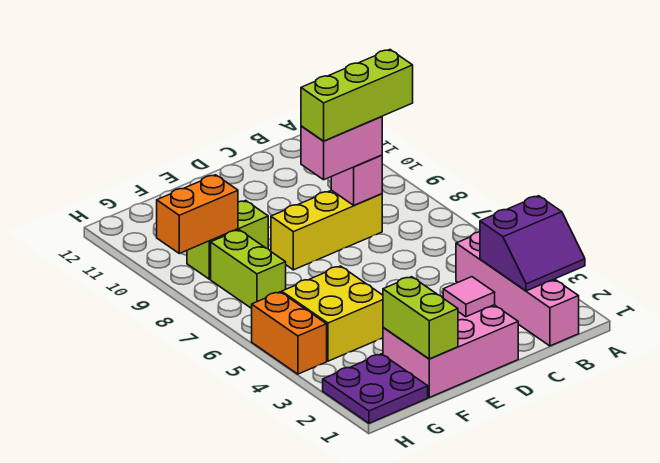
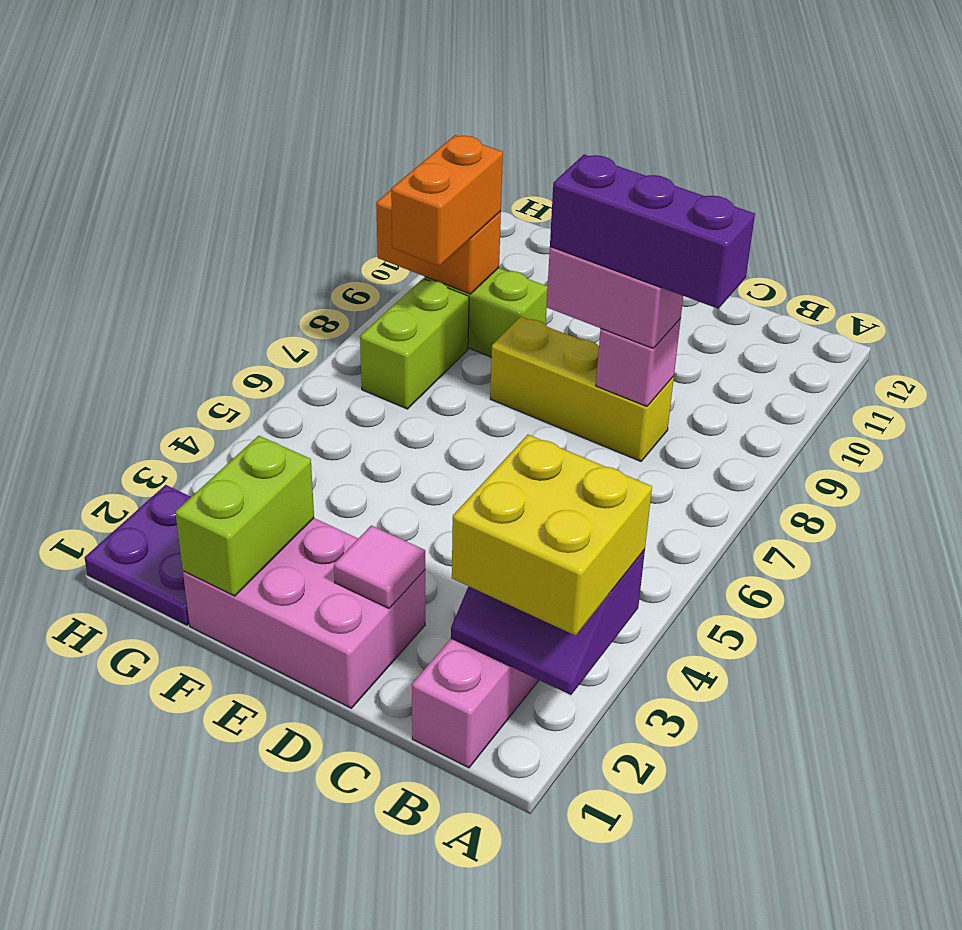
lime 1x3 brick [301,50,413,141] -> purple 1x3 brick [550,155,755,309]
yellow 2x2 brick [282,266,383,361] -> yellow 2x2 brick moved to [452,435,652,636]
orange 1x2 brick [252,292,327,374] -> orange 1x2 brick moved to [391,135,503,266]

